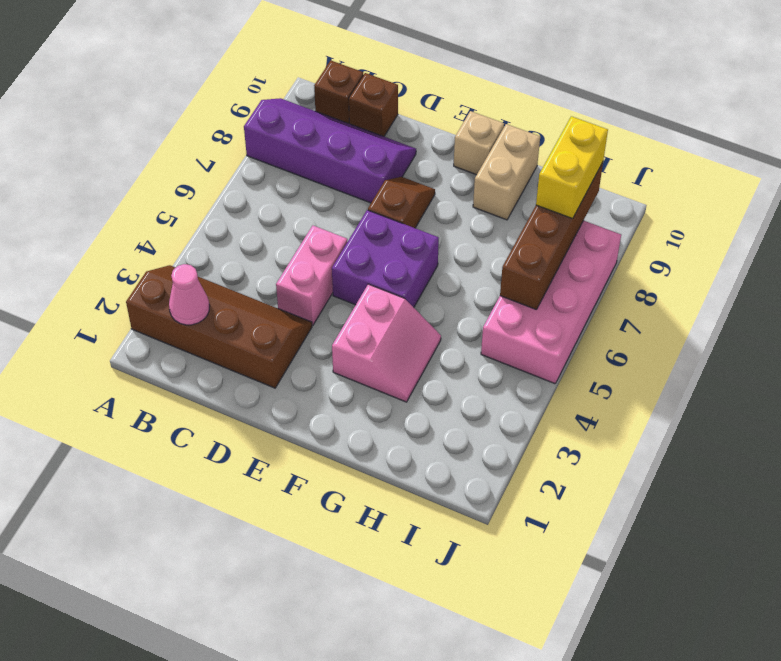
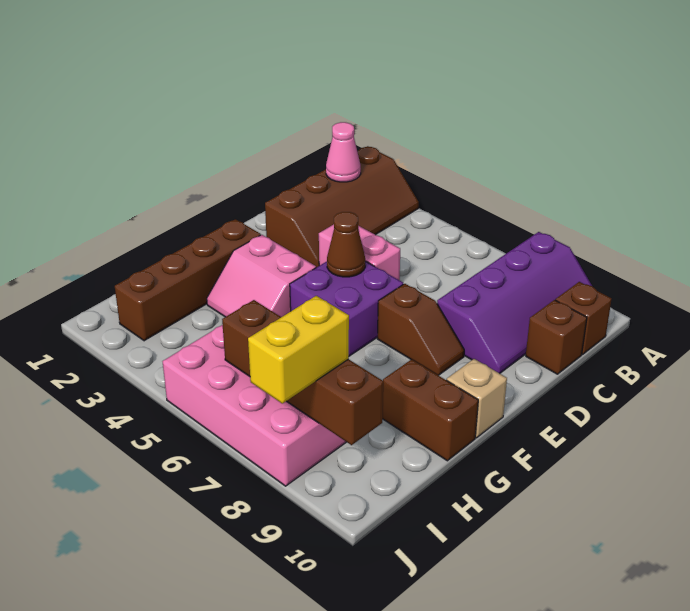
none -> brown 1x1 cone [327,212,365,277]
none -> brown 1x4 brick [115,219,261,341]
tan 1x2 brick [473,124,540,220] -> brown 1x2 brick [383,359,478,461]
yellow 1x2 brick [536,116,608,219] -> yellow 1x2 brick turned to [248,296,349,403]

